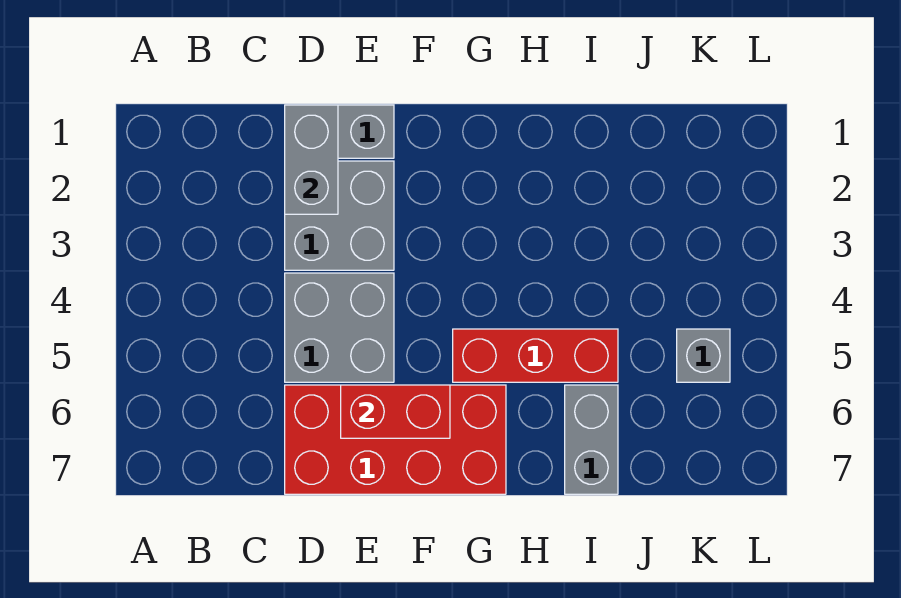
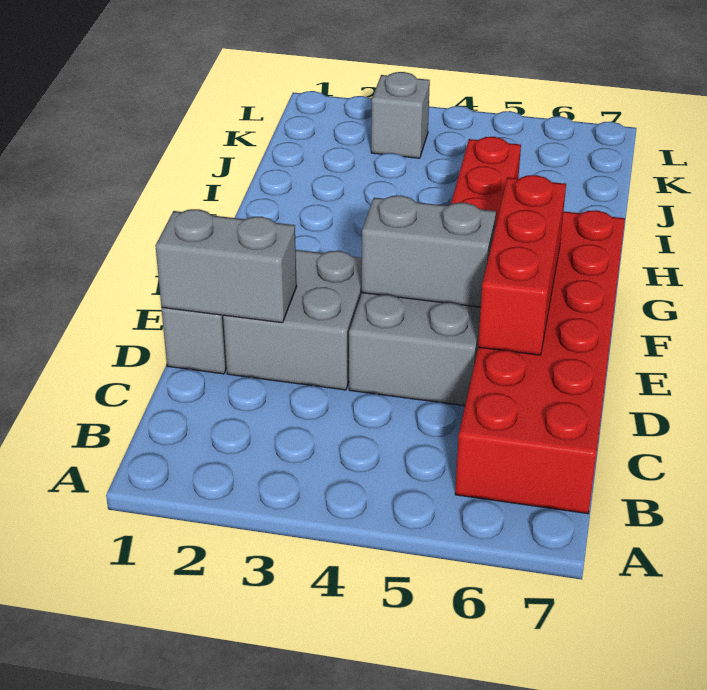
red 2x4 brick [285,385,506,494] -> red 2x6 brick [455,210,625,514]
red 1x2 brick [341,385,450,438] -> red 1x3 brick [478,175,566,355]
grey 1x2 brick [565,385,618,494] -> grey 1x2 brick moved to [362,195,496,307]
grey 1x1 brick [677,329,730,382] -> grey 1x1 brick moved to [371,72,430,158]

